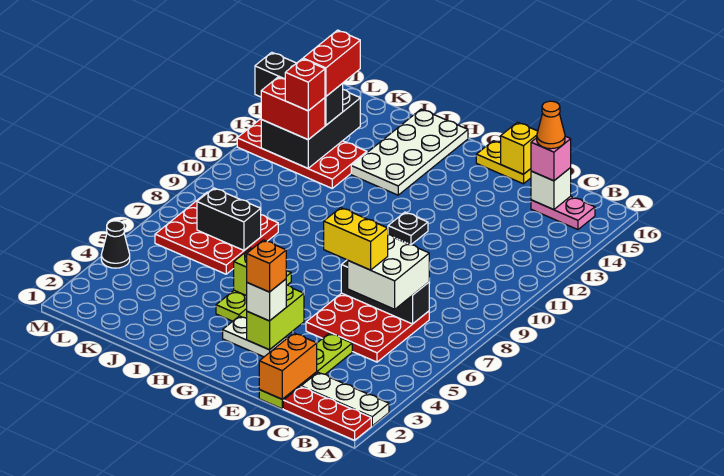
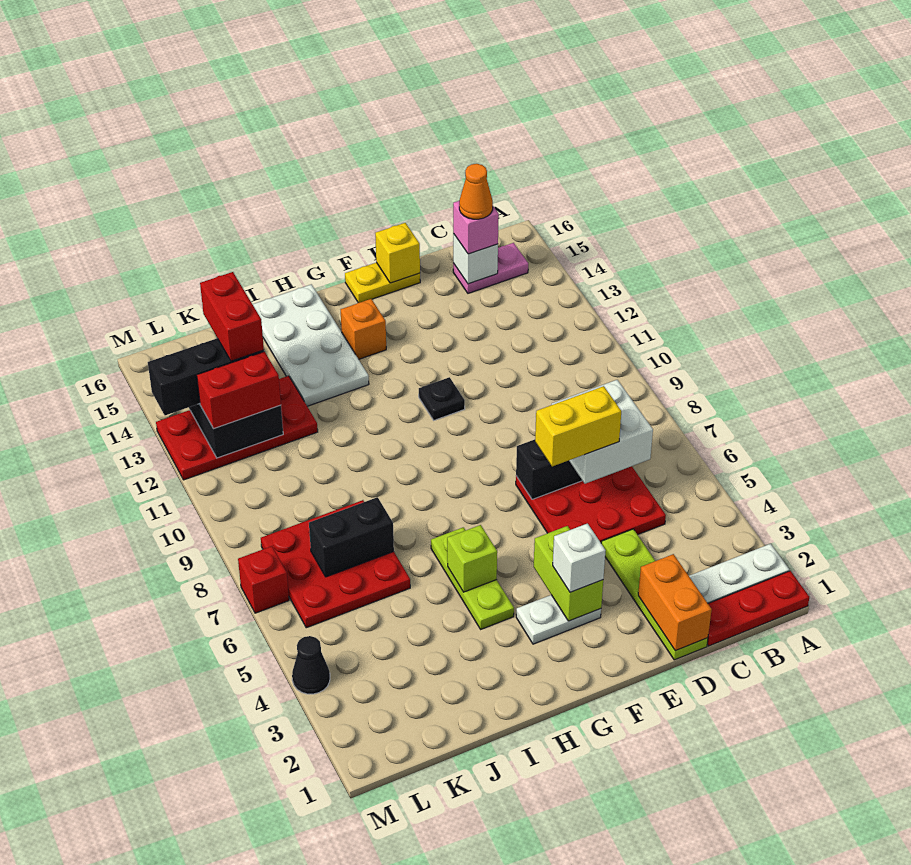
orange 1x1 brick [247,240,286,292] -> orange 1x1 brick moved to [341,299,386,359]
red 1x1 brick [285,59,325,111] -> red 1x1 brick moved to [238,546,289,613]

